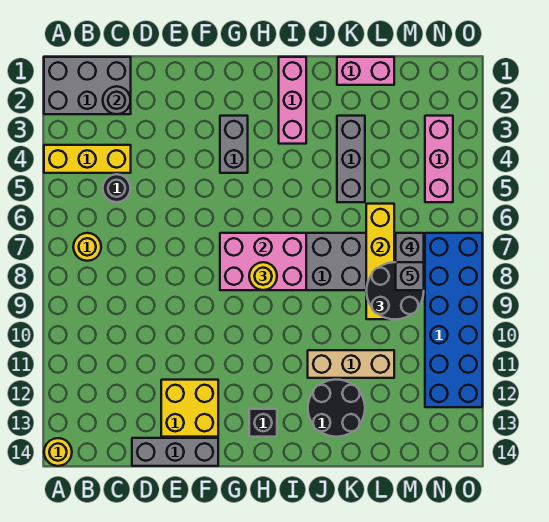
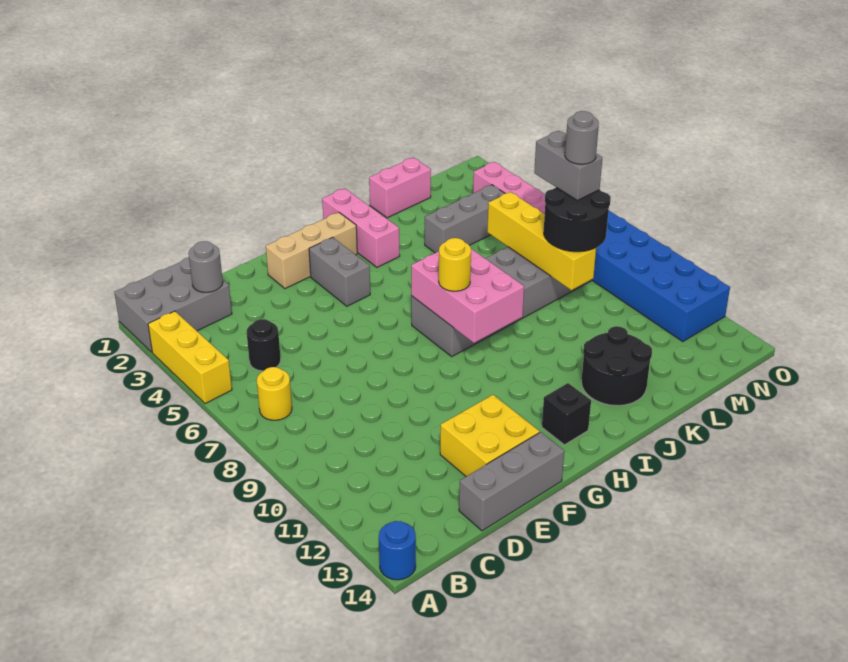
yellow 1x3 brick [44,145,131,173] -> yellow 1x3 brick turned to [148,311,232,404]
yellow 1x1 round brick [44,438,72,466] -> blue 1x1 round brick [379,521,416,580]
pink 2x3 brick [220,233,306,290] -> pink 2x3 brick turned to [411,249,524,343]
tan 1x3 brick [308,350,394,378] -> tan 1x3 brick moved to [266,212,357,289]
grey 1x3 brick [337,116,365,202] -> grey 1x3 brick turned to [425,185,505,253]
grey 1x1 brick [396,262,424,290] -> grey 1x1 round brick [565,111,599,164]

